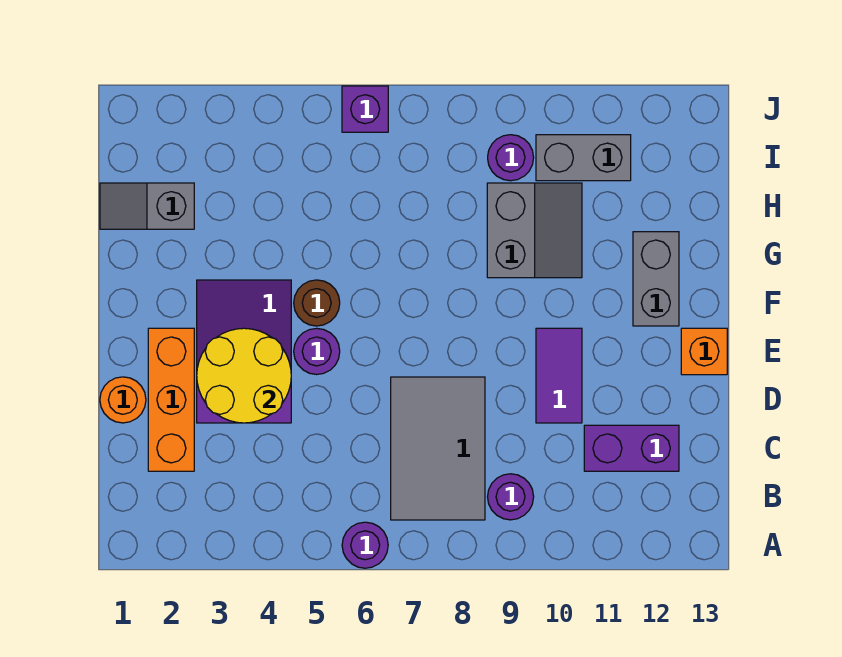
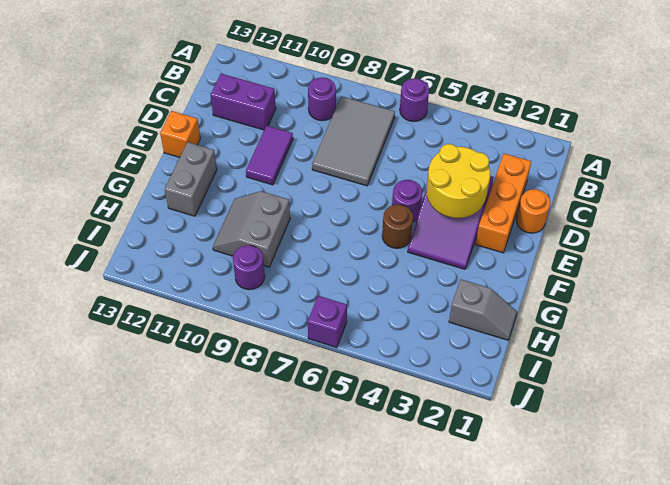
grey 1x2 brick [536,135,631,181] -> none

